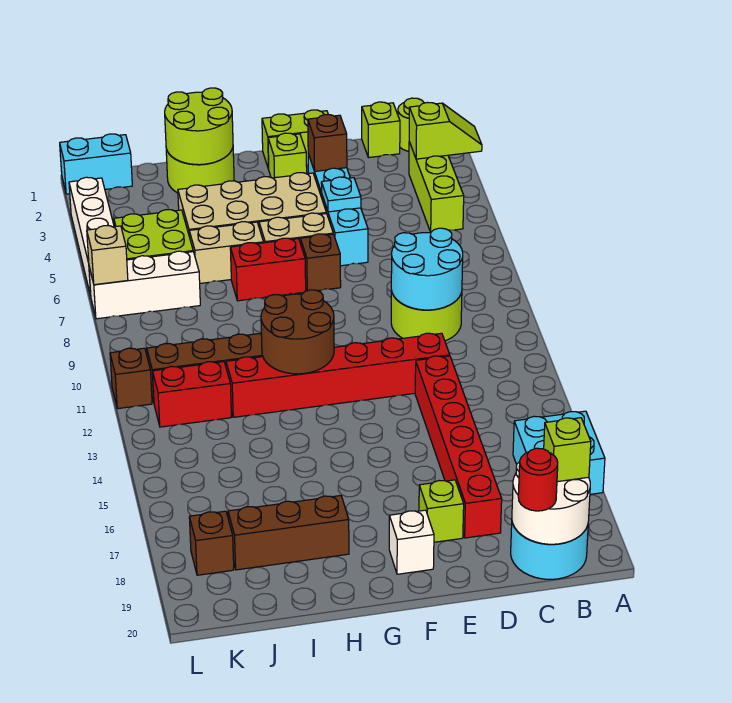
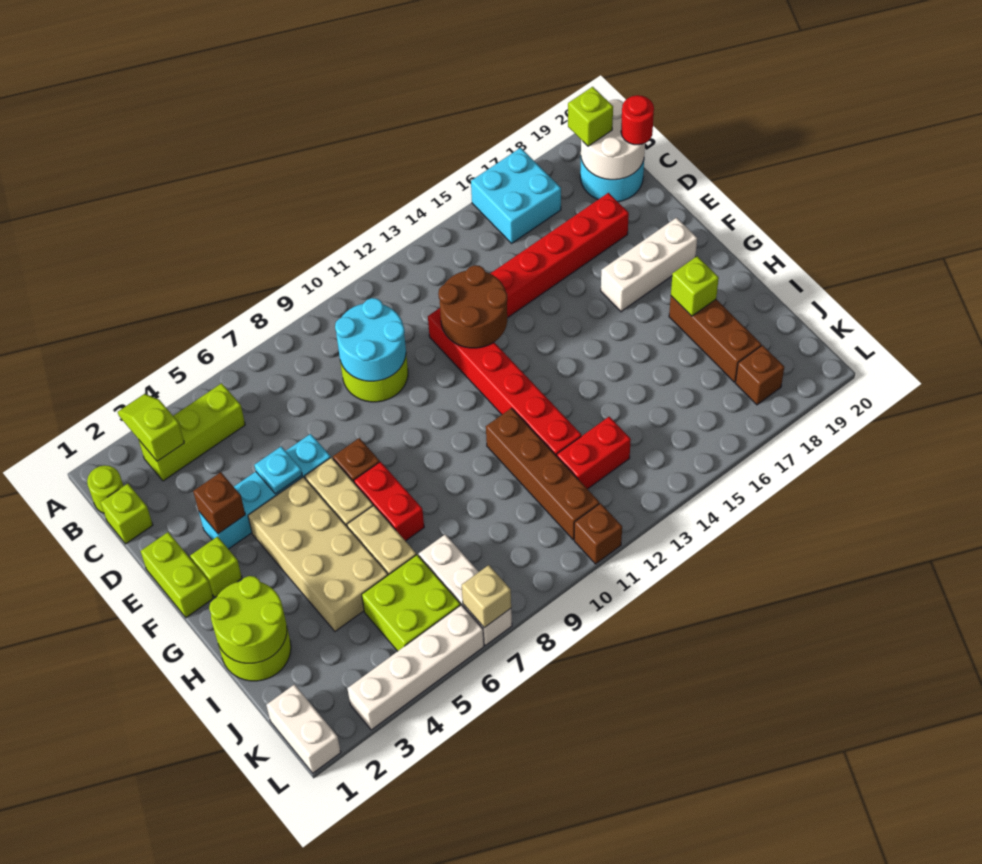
lime 1x1 brick [419,480,464,542] -> lime 1x1 brick moved to [671,256,719,316]
white 1x1 brick [389,510,434,574] -> white 1x3 brick [601,218,697,312]
brown 2x2 round brick [261,290,334,374] -> brown 2x2 round brick moved to [438,265,507,348]
red 1x2 brick [153,362,231,427] -> red 1x2 brick turned to [557,417,631,489]
cyan 1x2 brick [60,134,132,194] -> white 1x2 brick [266,684,341,773]

